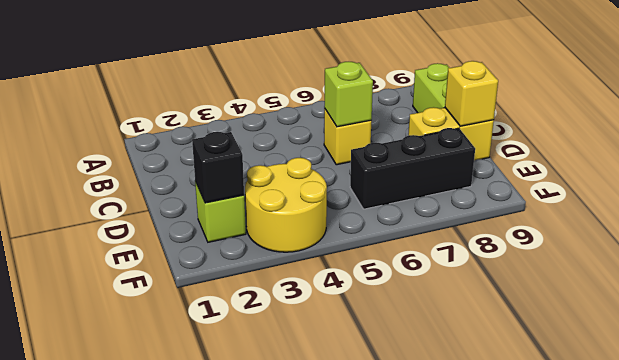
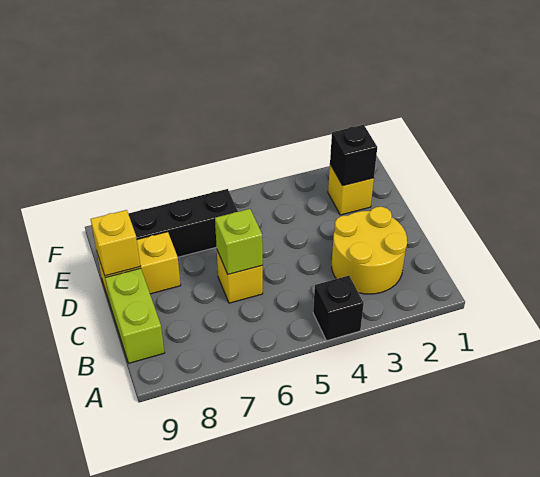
none -> black 1x1 brick [313,276,364,341]
lime 1x1 brick [195,181,246,242] -> yellow 1x1 brick [328,165,374,215]
yellow 2x2 round brick [245,158,327,252] -> yellow 2x2 round brick moved to [332,207,407,294]

